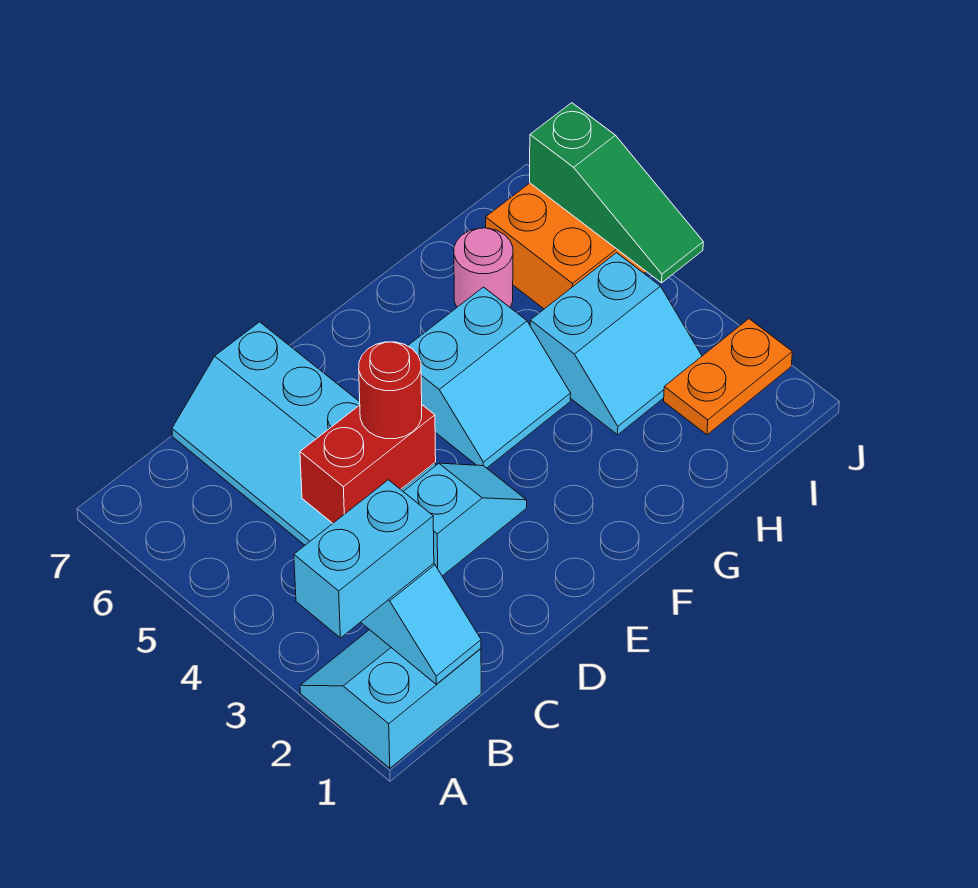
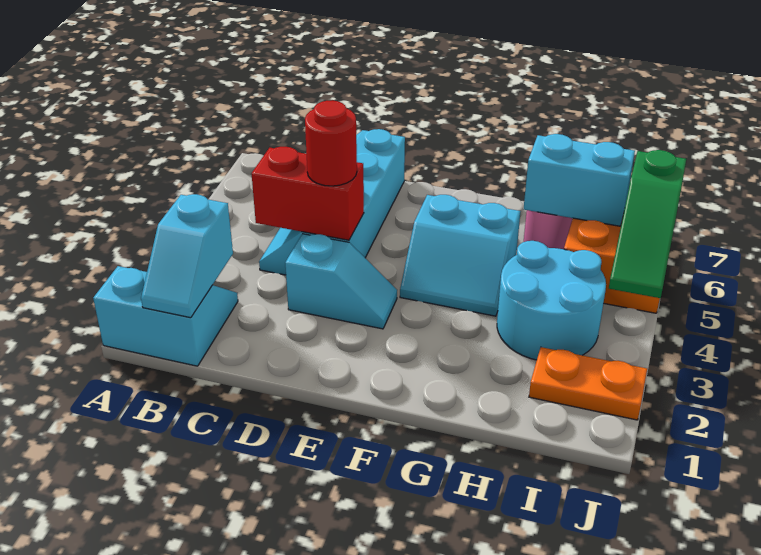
cyan 1x2 brick [294,480,434,638] -> cyan 1x2 brick moved to [524,134,635,226]
cyan 2x2 slope [530,253,702,435] -> cyan 2x2 round brick [497,241,606,360]

